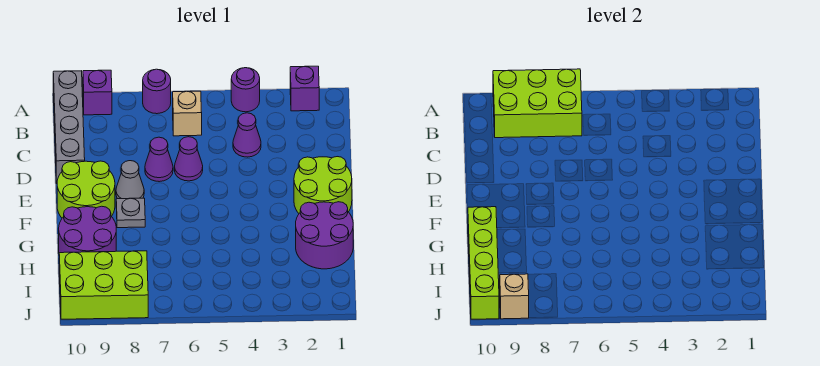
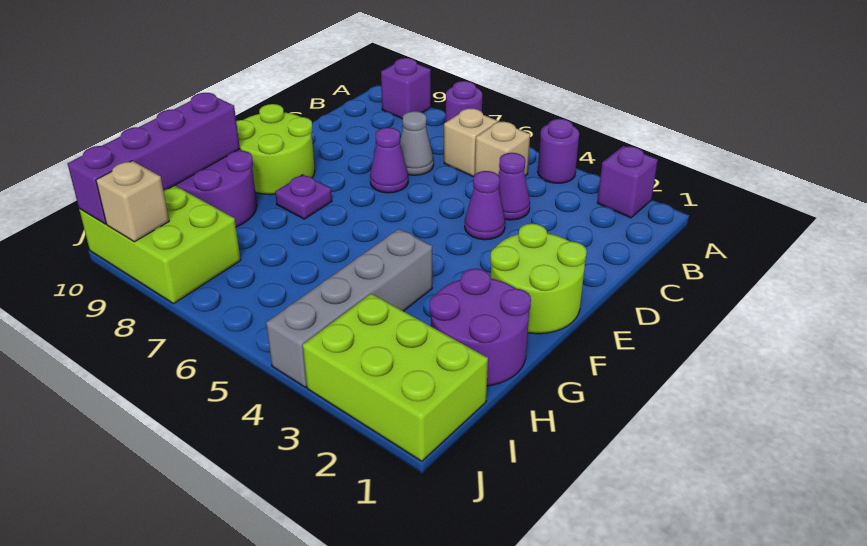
lime 2x3 brick [493,69,582,138] -> lime 2x3 brick moved to [303,294,488,461]
grey 1x4 brick [53,71,85,183] -> grey 1x4 brick moved to [266,229,432,387]
none -> tan 1x1 brick [475,121,530,176]
purple 1x1 cone [174,137,203,181] -> purple 1x1 cone moved to [465,171,505,240]
grey 1x1 cone [116,161,144,199] -> grey 1x1 cone moved to [400,111,434,175]
grey 1x1 plate [116,198,145,228] -> purple 1x1 plate [275,175,332,219]
lime 1x4 brick [468,207,499,319] -> purple 1x4 brick [68,93,240,224]

